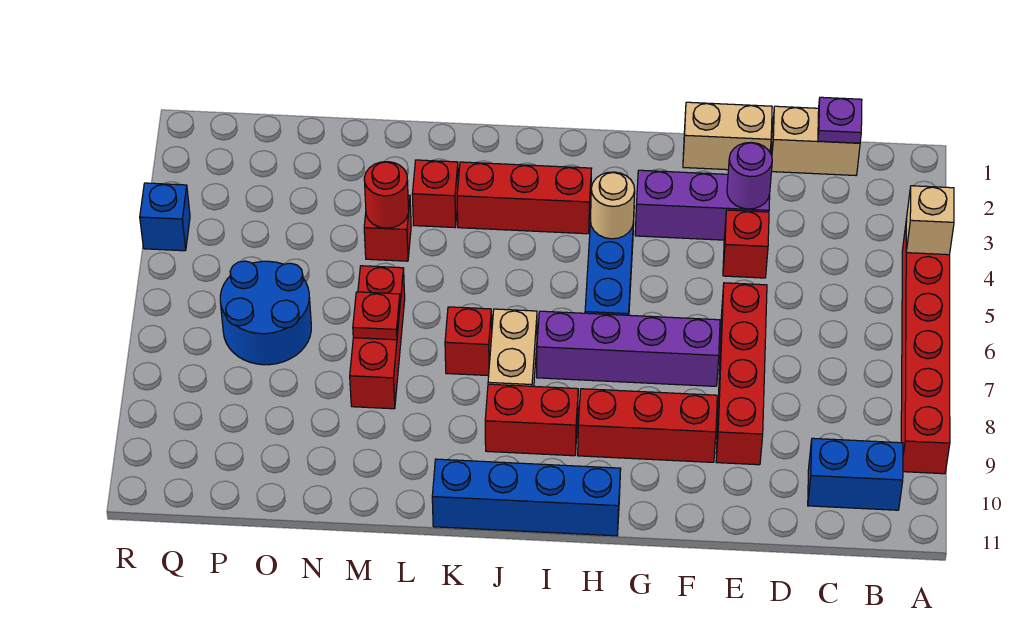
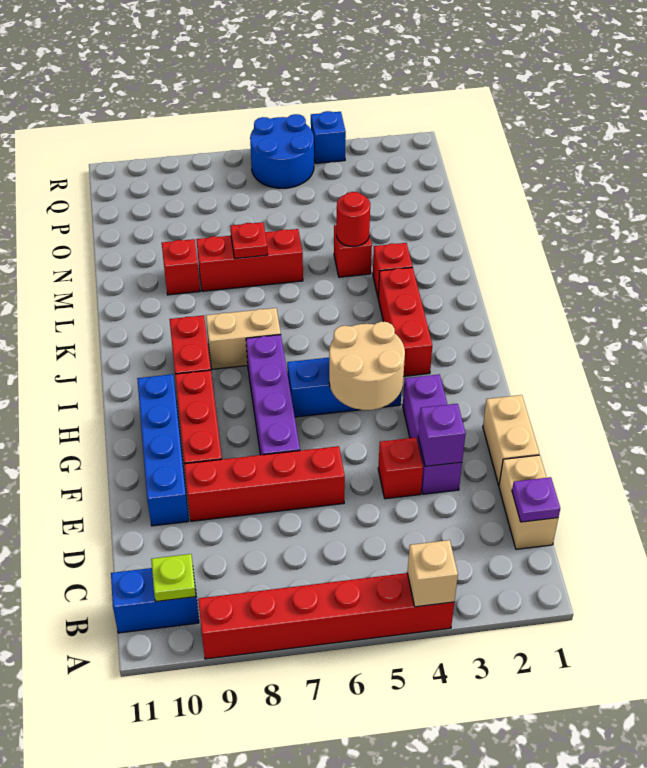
blue 1x2 brick [808,438,903,510] -> blue 1x2 brick turned to [111,568,199,633]
none -> lime 1x1 plate [151,554,196,602]
purple 1x1 round brick [727,142,772,209] -> purple 1x1 brick [418,404,466,466]
tan 1x1 round brick [591,172,635,239] -> tan 2x2 round brick [329,322,405,410]
blue 1x4 brick [432,459,621,536] -> blue 1x4 brick moved to [137,374,189,526]
red 1x1 brick [445,307,492,376] -> red 1x1 brick moved to [162,239,200,295]
blue 2x2 round brick [220,261,311,365] -> blue 2x2 round brick moved to [250,114,314,188]

